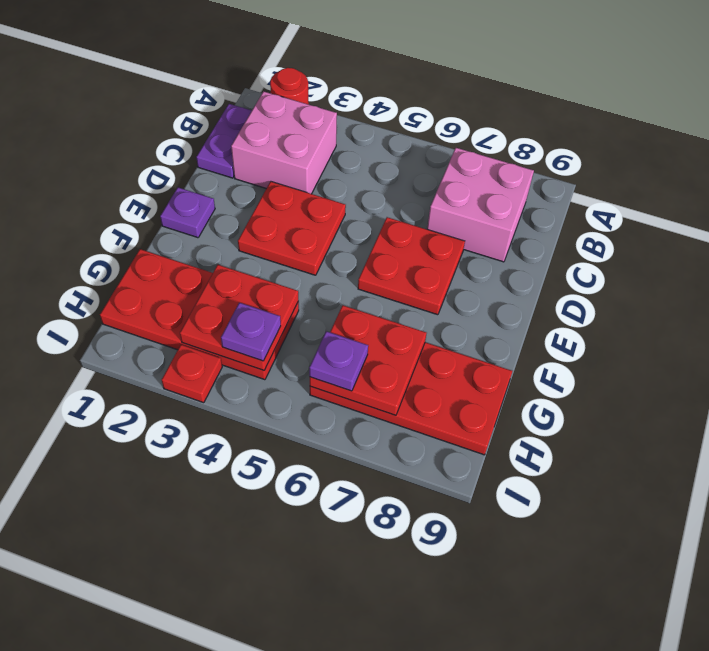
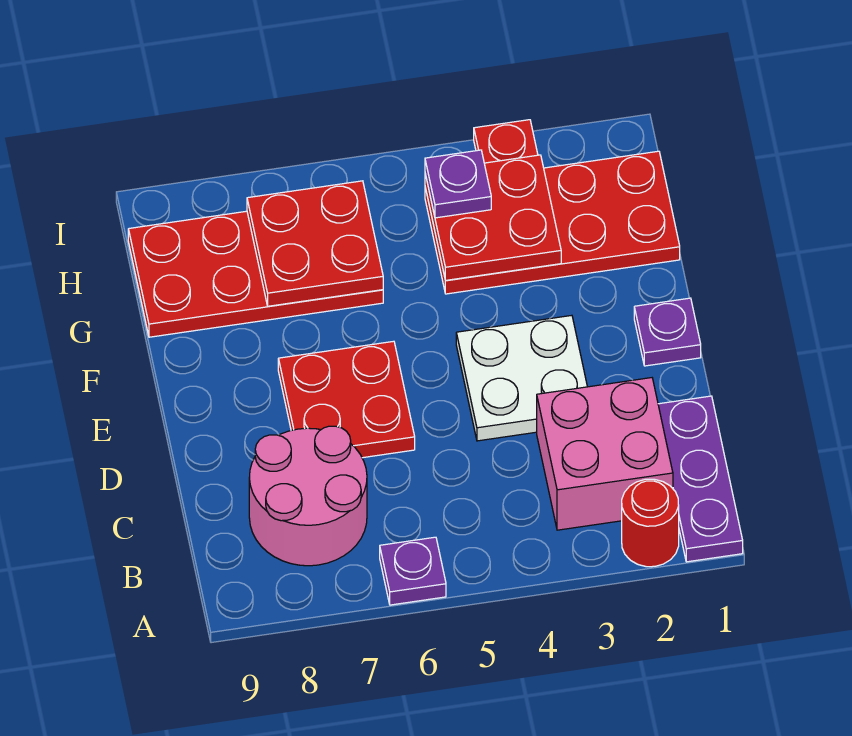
purple 1x2 plate [196,104,252,178] -> purple 1x3 plate [658,396,743,562]
pink 2x2 brick [427,148,534,262] -> pink 2x2 round brick [249,426,367,566]
red 2x2 plate [238,181,346,275] -> white 2x2 plate [456,315,587,441]
purple 1x1 plate [309,331,368,391] -> purple 1x1 plate moved to [380,537,446,605]

